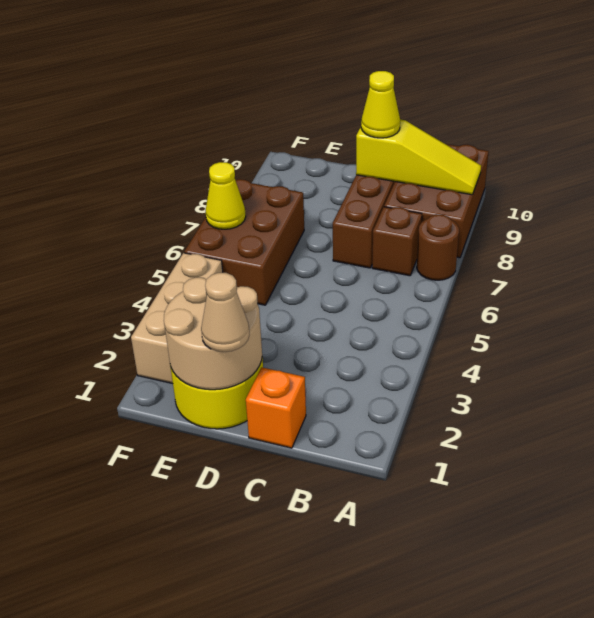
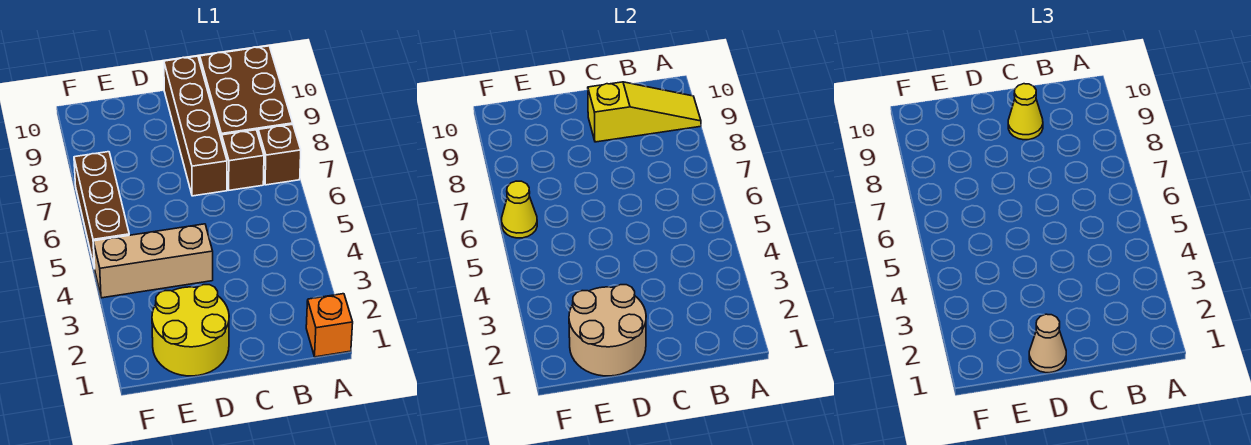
brown 1x1 round brick [417,214,459,280] -> brown 1x1 brick [258,124,301,185]
orange 1x1 brick [246,367,306,448] -> orange 1x1 brick moved to [306,294,353,357]
brown 2x3 brick [184,179,304,305] -> brown 1x3 brick [74,152,129,269]
tan 1x3 brick [131,253,223,384] -> tan 1x3 brick turned to [93,224,213,298]

